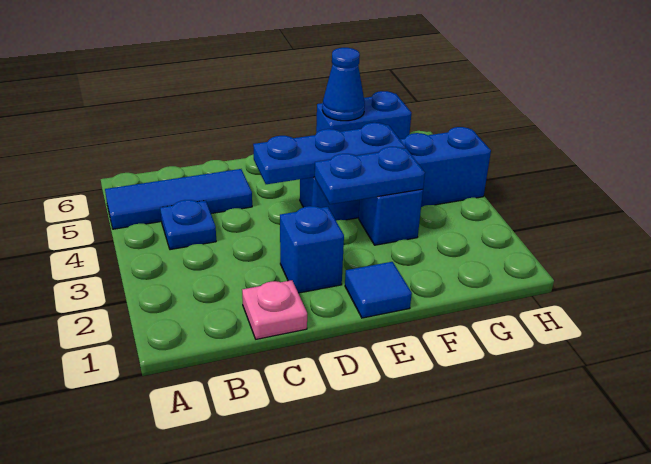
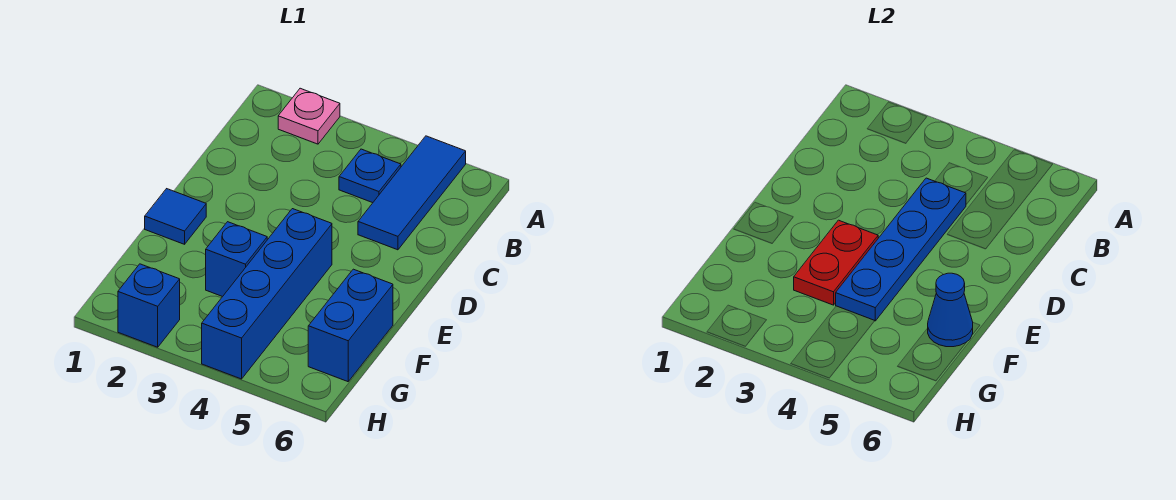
pink 1x1 plate [242,280,307,339] -> pink 1x1 plate moved to [278,88,340,144]
blue 1x1 brick [280,206,344,293] -> blue 1x1 brick moved to [118,264,180,347]
blue 1x3 plate [253,123,406,184] -> blue 1x4 plate [836,178,966,321]
blue 1x2 plate [315,147,425,204] -> red 1x2 plate [794,220,878,305]

